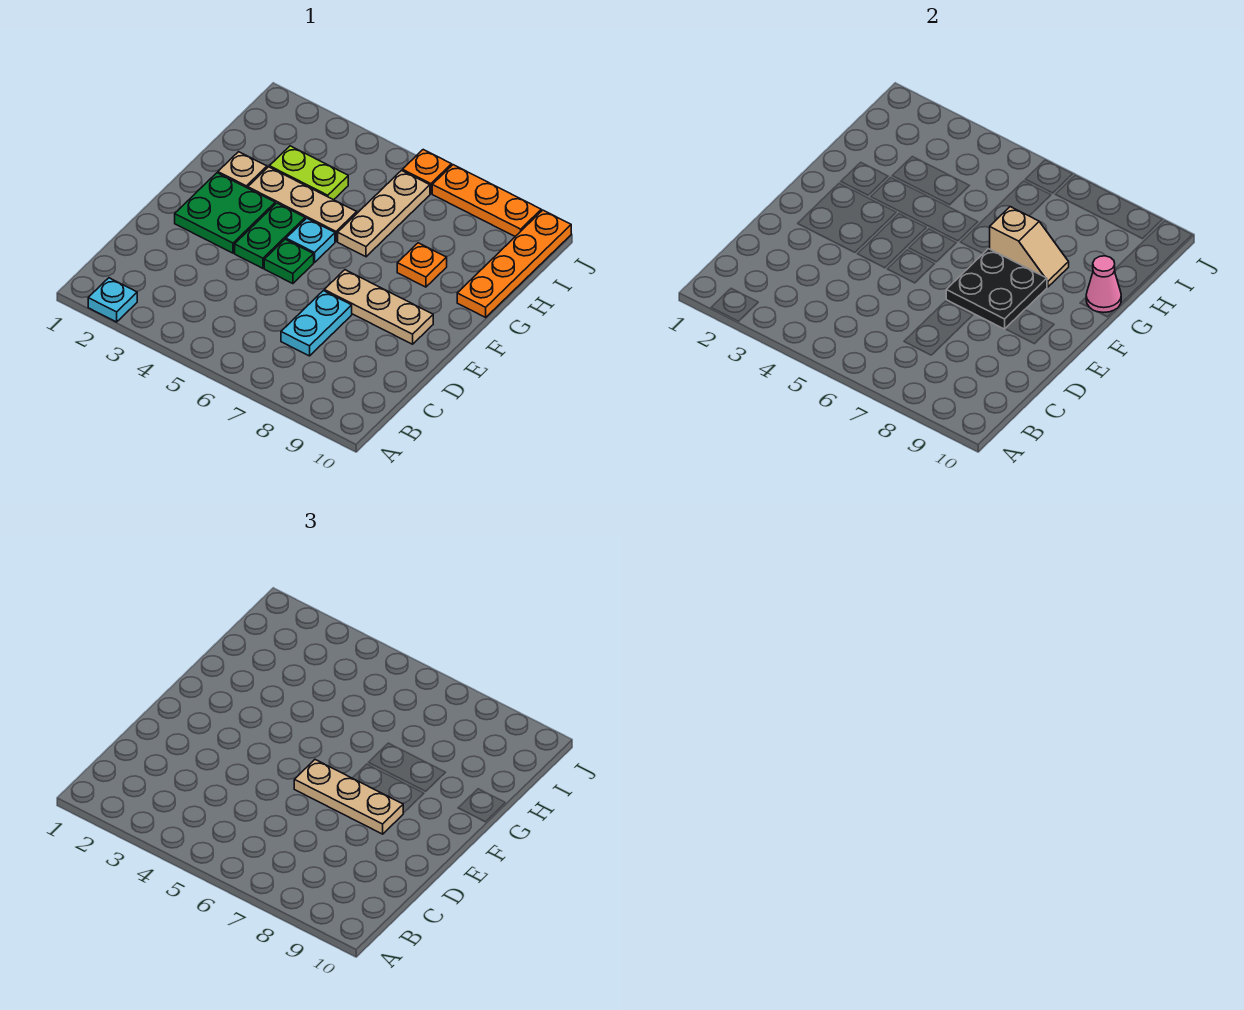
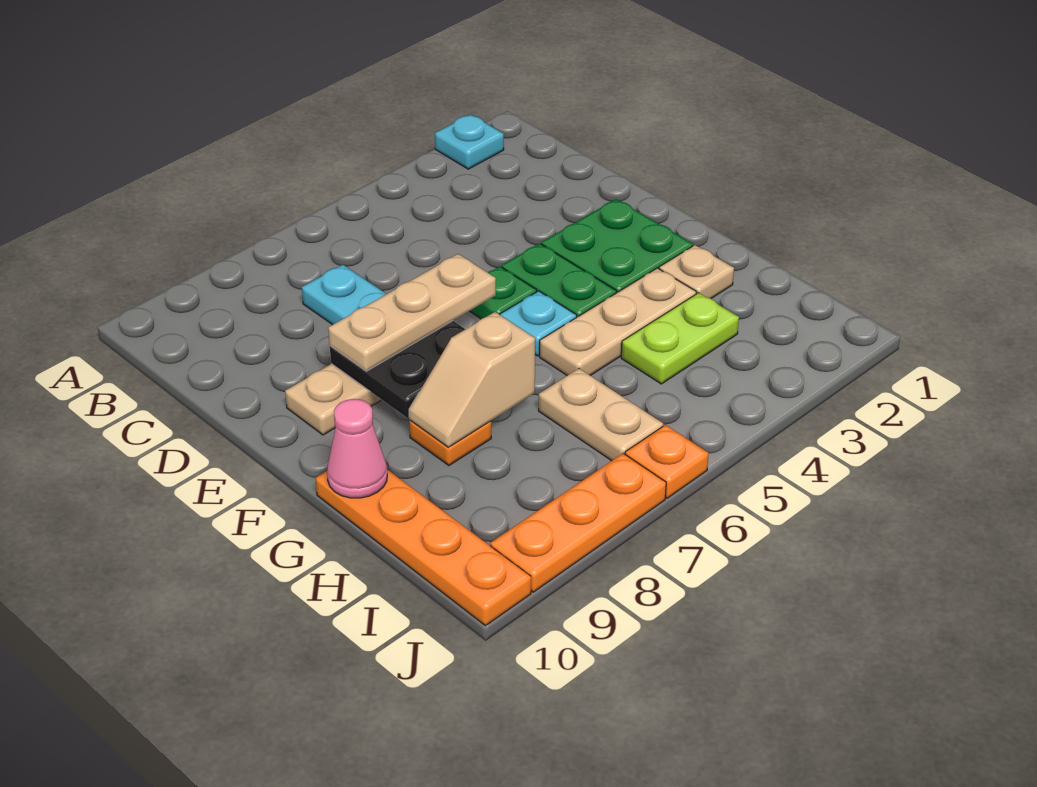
tan 1x3 plate [338,170,430,257] -> tan 1x2 plate [539,369,663,461]

